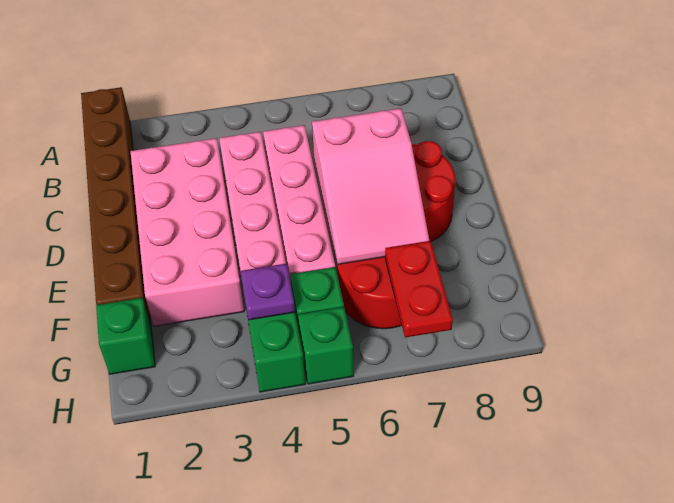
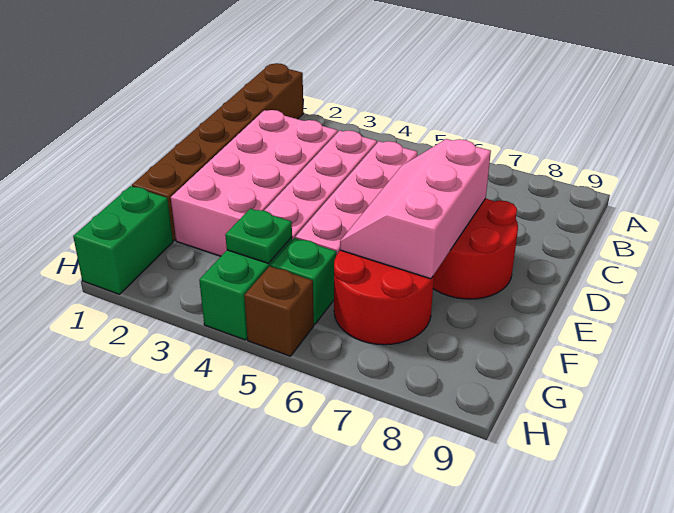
pink 2x3 slope [312,108,429,264] -> pink 2x3 slope turned to [340,139,491,279]
green 1x1 brick [96,298,155,374] -> green 1x2 brick [73,186,173,294]
purple 1x1 plate [240,264,295,320] -> green 1x1 plate [225,209,292,263]
red 1x2 plate [385,241,453,337] -> none
green 1x1 brick [298,307,354,384] -> brown 1x1 brick [244,266,314,356]

